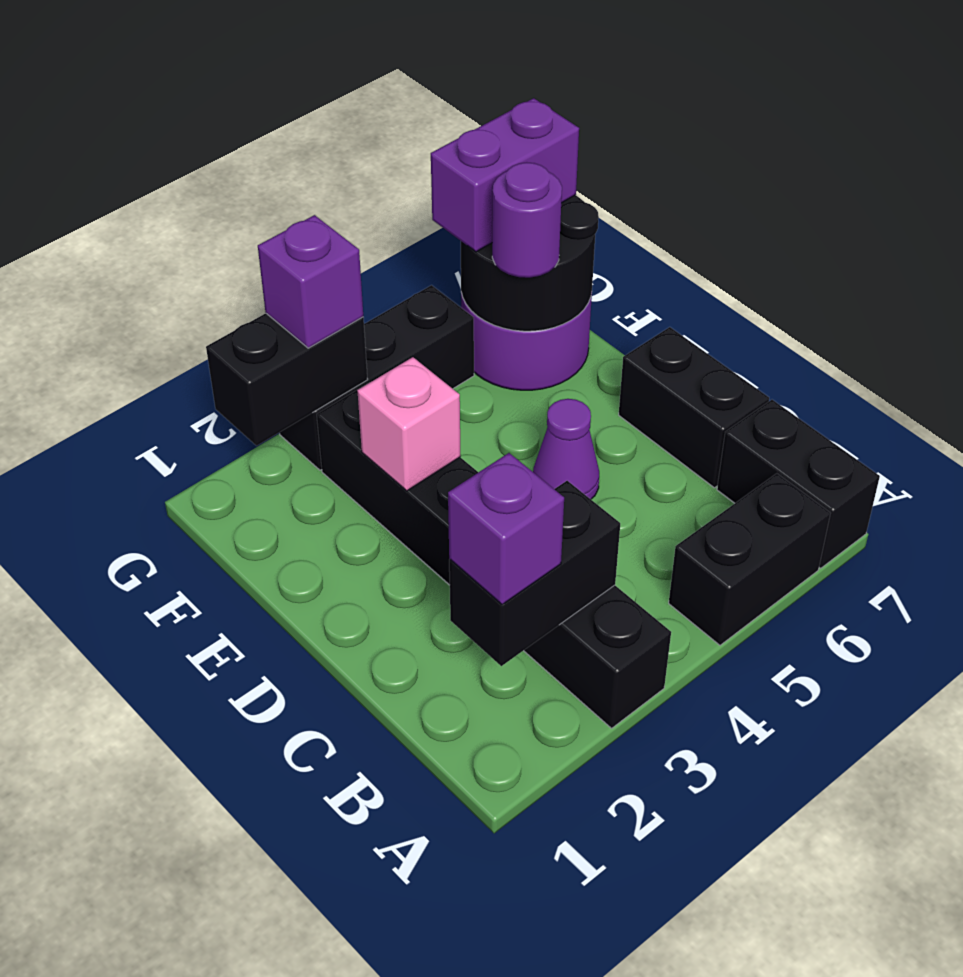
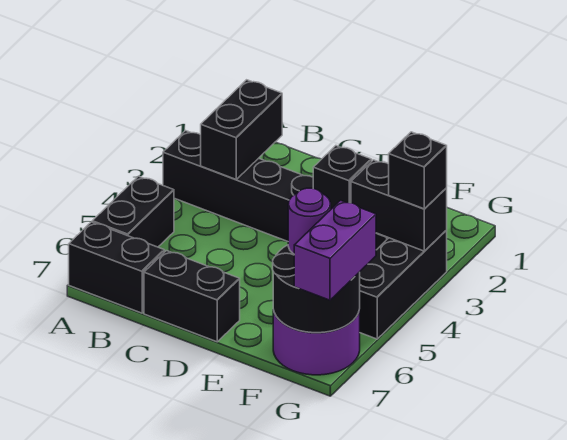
purple 1x1 brick [448,453,564,605] -> none
purple 1x1 cone [533,399,599,499] -> none
pink 1x1 brick [357,357,461,491] -> black 1x1 brick [313,146,372,209]
black 1x2 brick [206,313,368,446] -> black 1x2 brick turned to [351,160,447,251]
purple 1x1 brick [258,215,363,348] -> black 1x1 brick [389,132,447,209]

